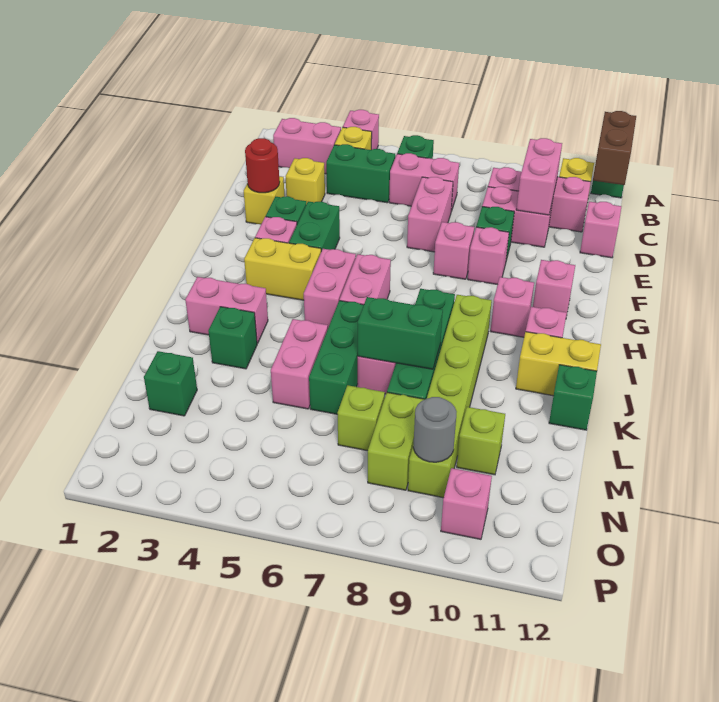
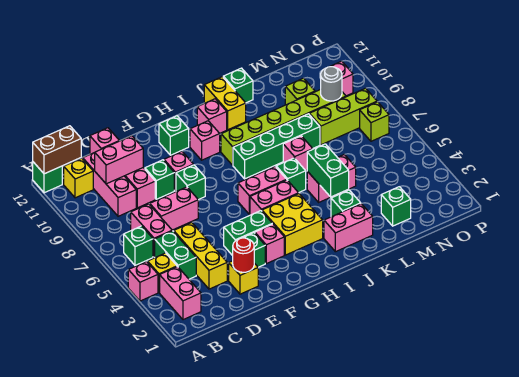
yellow 1x1 brick [286,158,325,204] -> yellow 1x3 brick [174,223,227,289]
pink 1x1 brick [433,222,474,279] -> green 1x1 brick [176,165,205,200]
pink 1x1 brick [533,260,575,317] -> green 1x1 brick [159,116,189,155]
yellow 1x2 brick [244,238,321,300] -> yellow 2x2 brick [262,194,323,255]
pink 1x2 brick [185,277,268,344] -> pink 1x2 brick turned to [324,204,373,252]
green 1x3 brick [309,301,364,414] -> green 1x1 brick [276,158,306,193]
green 1x2 brick [358,297,443,369] -> green 1x2 brick moved to [307,144,349,197]
lime 1x1 brick [337,385,385,451] -> lime 1x1 brick moved to [360,102,389,141]
lime 1x2 brick [368,393,425,490] -> lime 1x3 brick [309,88,377,145]

